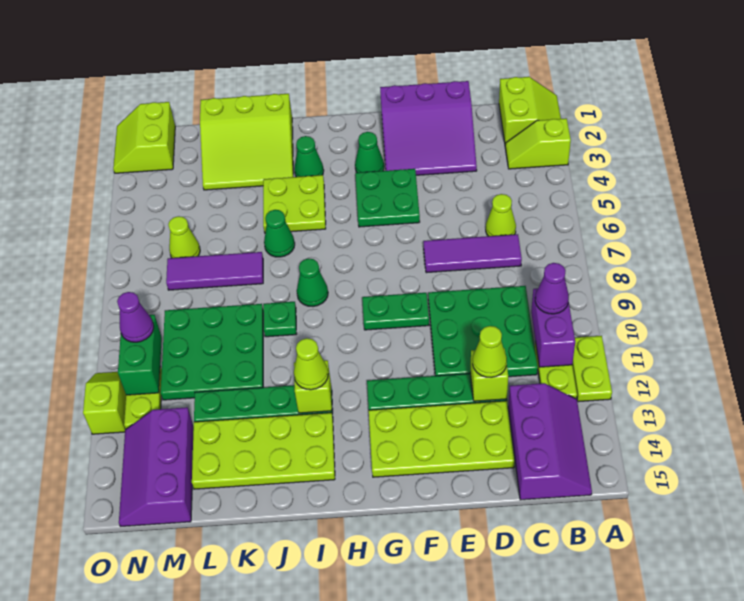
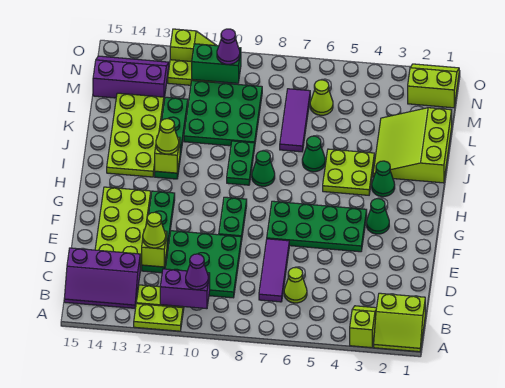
purple 3x3 slope [380,81,477,175] -> none
green 2x2 plate [355,169,420,227] -> green 2x4 plate [267,201,367,252]
green 1x1 plate [263,302,297,337] -> green 1x2 plate [227,141,255,185]

